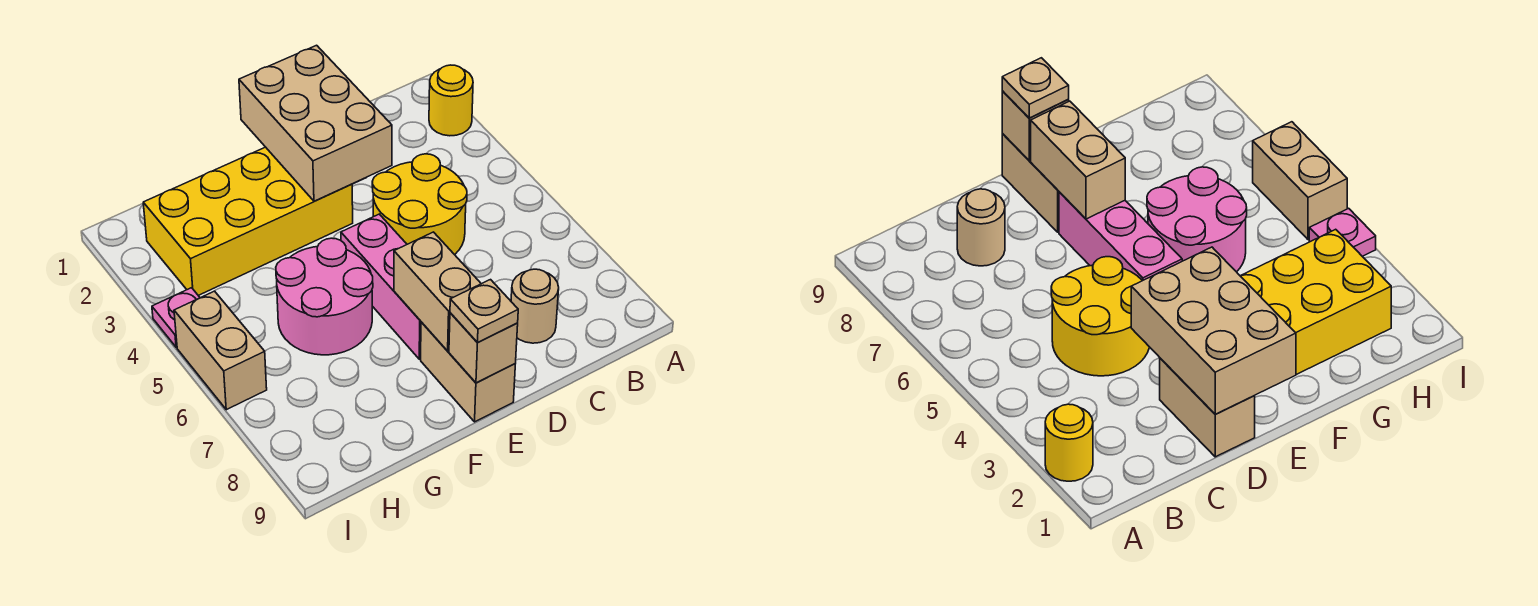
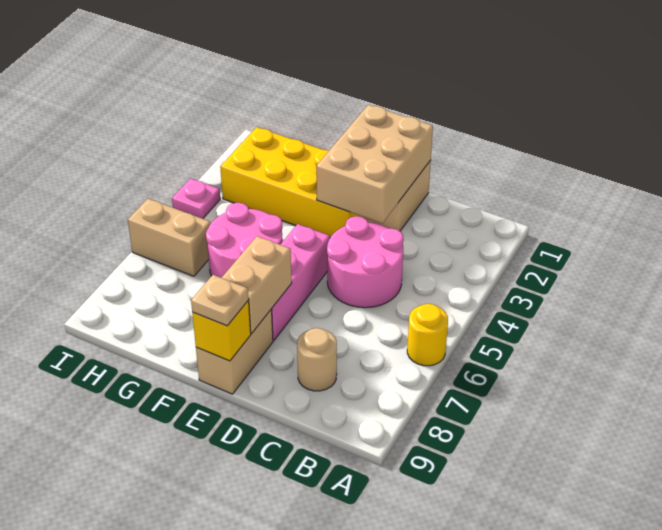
yellow 1x1 round brick [429,65,473,136] -> yellow 1x1 round brick moved to [407,304,448,366]
yellow 2x2 round brick [372,154,467,255] -> pink 2x2 round brick [327,216,403,308]
tan 1x1 brick [449,313,518,383] -> yellow 1x1 brick [192,301,251,361]
tan 1x2 brick [174,291,267,410] -> tan 1x2 brick turned to [128,199,211,276]

